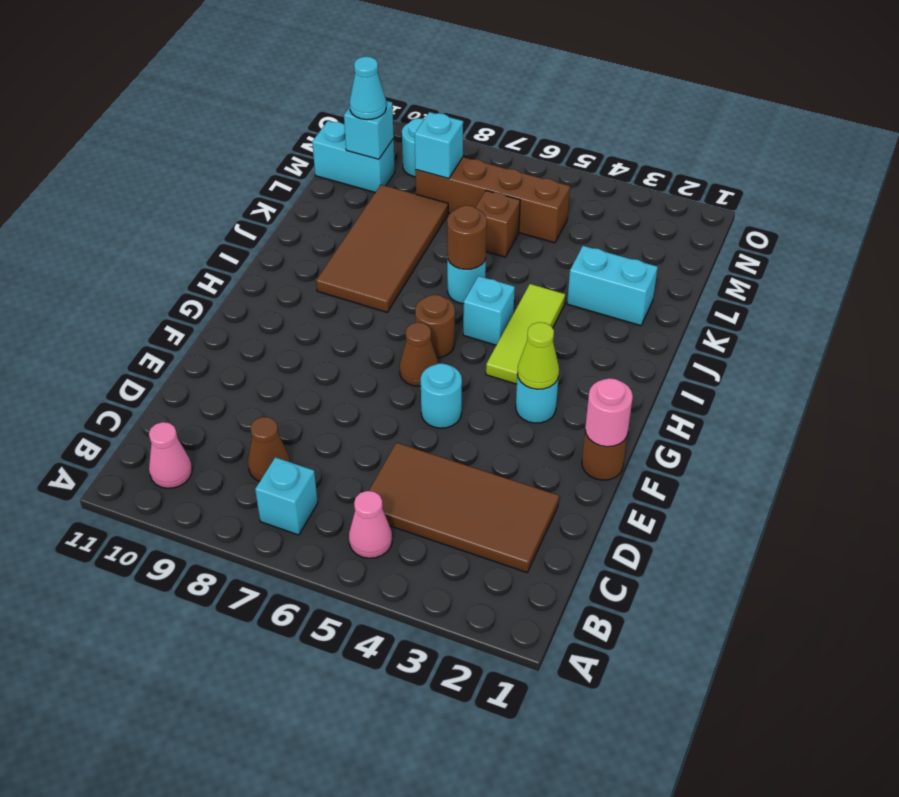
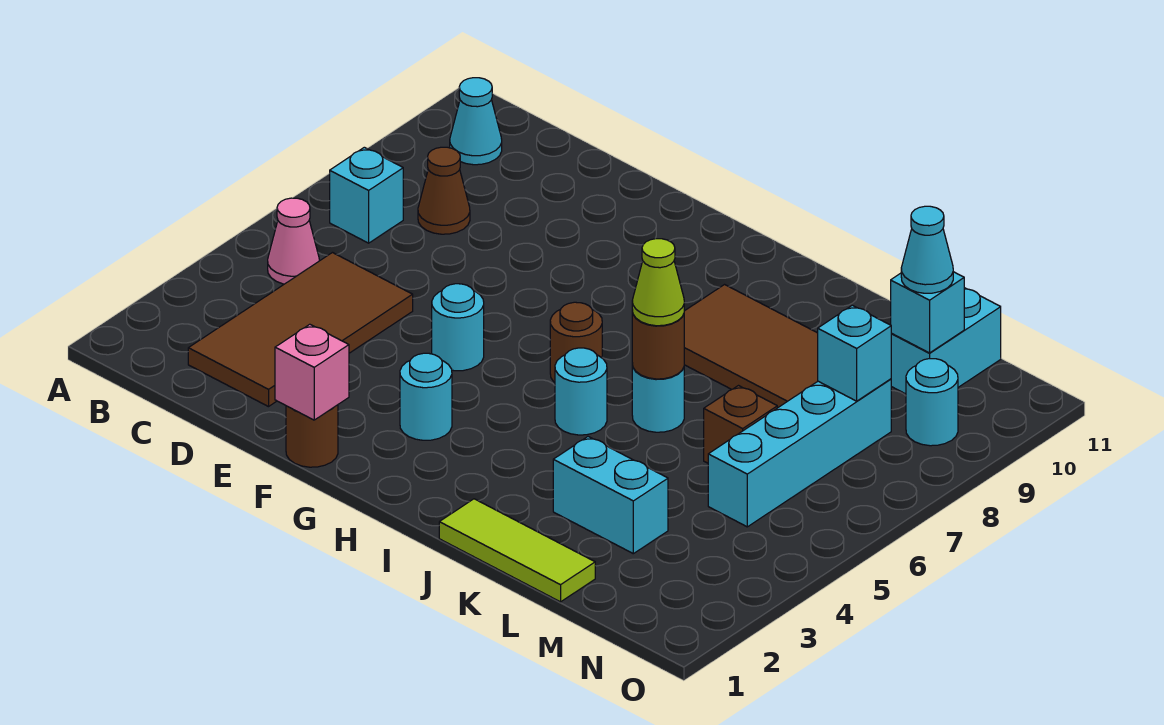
pink 1x1 cone [149,422,192,488] -> cyan 1x1 cone [450,78,502,165]
pink 1x1 round brick [585,378,633,447] -> pink 1x1 brick [275,324,349,420]
lime 1x1 cone [517,322,559,389] -> lime 1x1 cone moved to [632,239,684,326]
brown 1x1 cone [399,323,439,386] -> none
lime 1x3 tile [486,284,565,384] -> lime 1x3 tile moved to [439,499,595,602]
cyan 1x1 brick [463,276,515,345] -> cyan 1x1 round brick [555,348,607,435]
cyan 1x2 brick [567,246,658,326] -> cyan 1x2 brick turned to [553,437,668,554]
brown 1x4 brick [415,157,570,243] -> cyan 1x4 brick [708,379,891,527]

